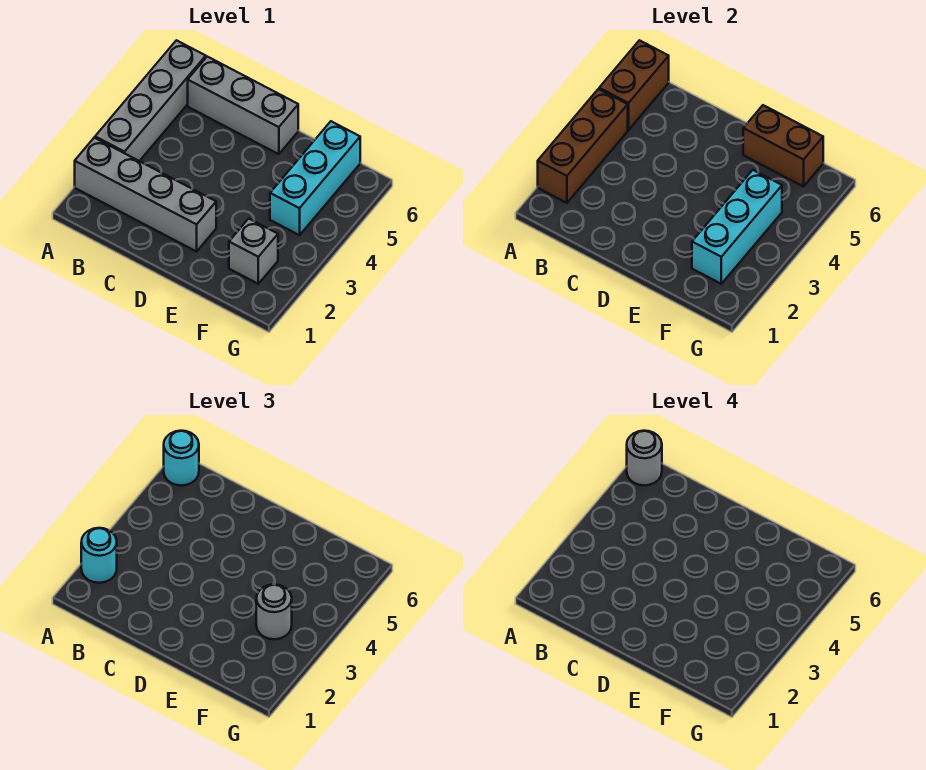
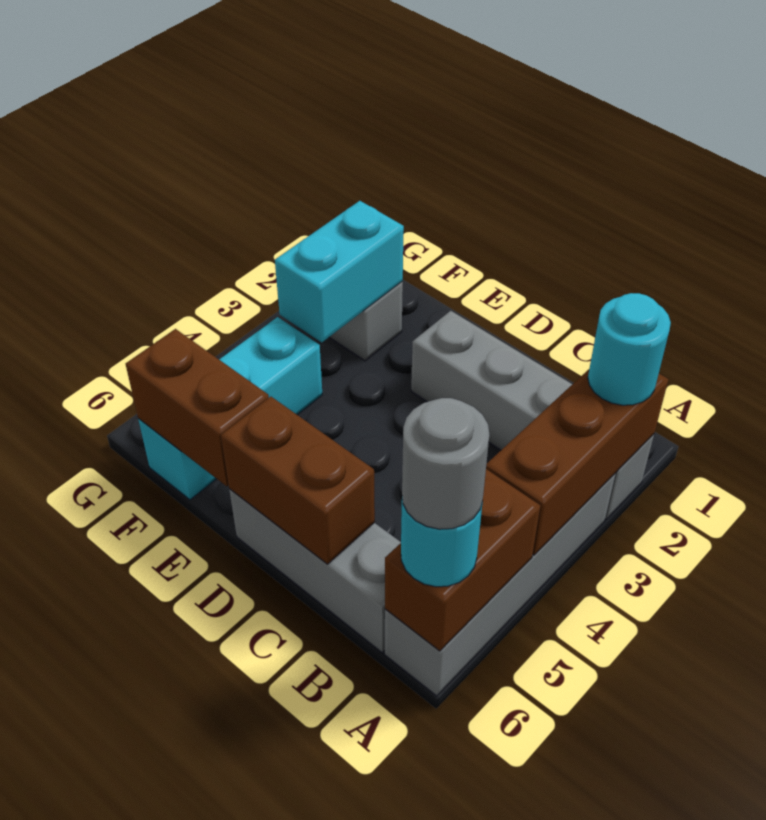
none -> brown 1x2 brick [221,397,375,564]
cyan 1x3 brick [692,170,782,284] -> cyan 1x2 brick [275,201,404,342]
grey 1x1 round brick [256,584,292,639] -> none

